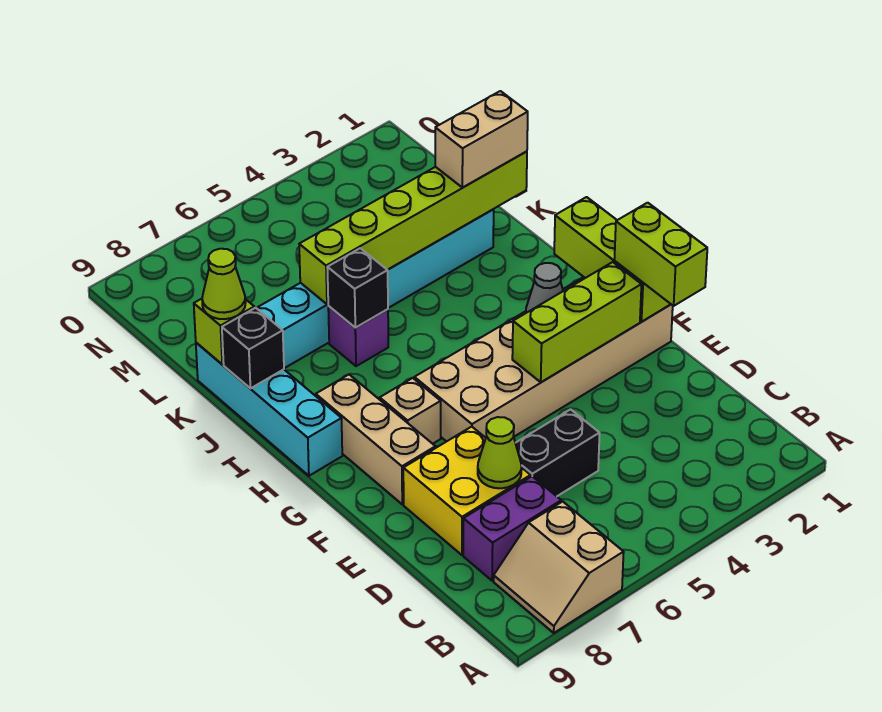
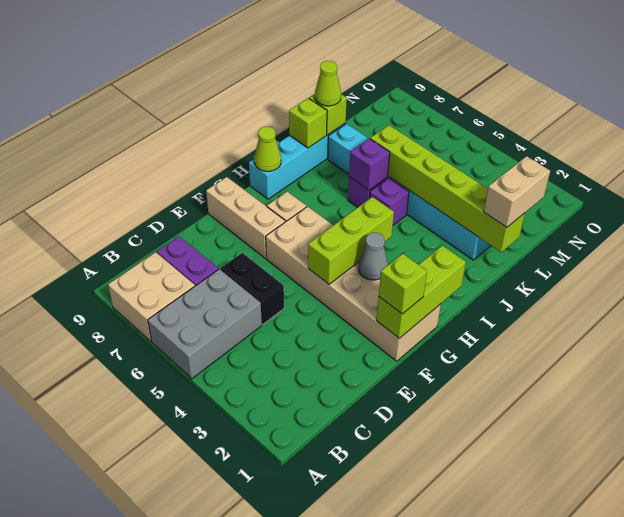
none -> grey 2x3 brick [148,269,262,379]
tan 2x2 slope [494,502,624,633] -> tan 2x2 brick [108,252,195,341]
yellow 2x2 brick [403,427,531,555] -> none
lime 1x1 cone [478,417,522,488] -> lime 1x1 cone moved to [254,127,281,171]
lime 1x2 brick [614,203,707,306] -> lime 1x1 brick [379,254,427,314]
lime 1x3 brick [512,262,642,382] -> lime 1x3 brick turned to [308,197,394,284]
tan 1x3 brick [316,374,435,504] -> tan 1x3 brick turned to [206,177,285,258]
none -> purple 1x1 brick [370,178,409,225]
black 1x1 brick [327,248,388,328] -> purple 1x1 brick [349,139,390,190]
black 1x1 brick [222,308,284,388] -> lime 1x1 brick [289,98,327,148]
tan 1x2 brick [435,91,528,188] -> tan 1x2 brick turned to [484,156,550,227]

